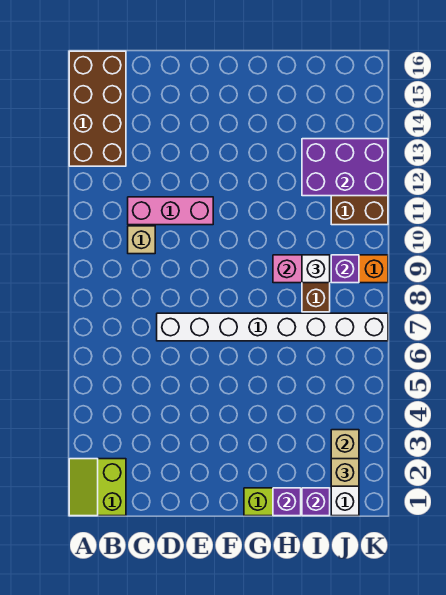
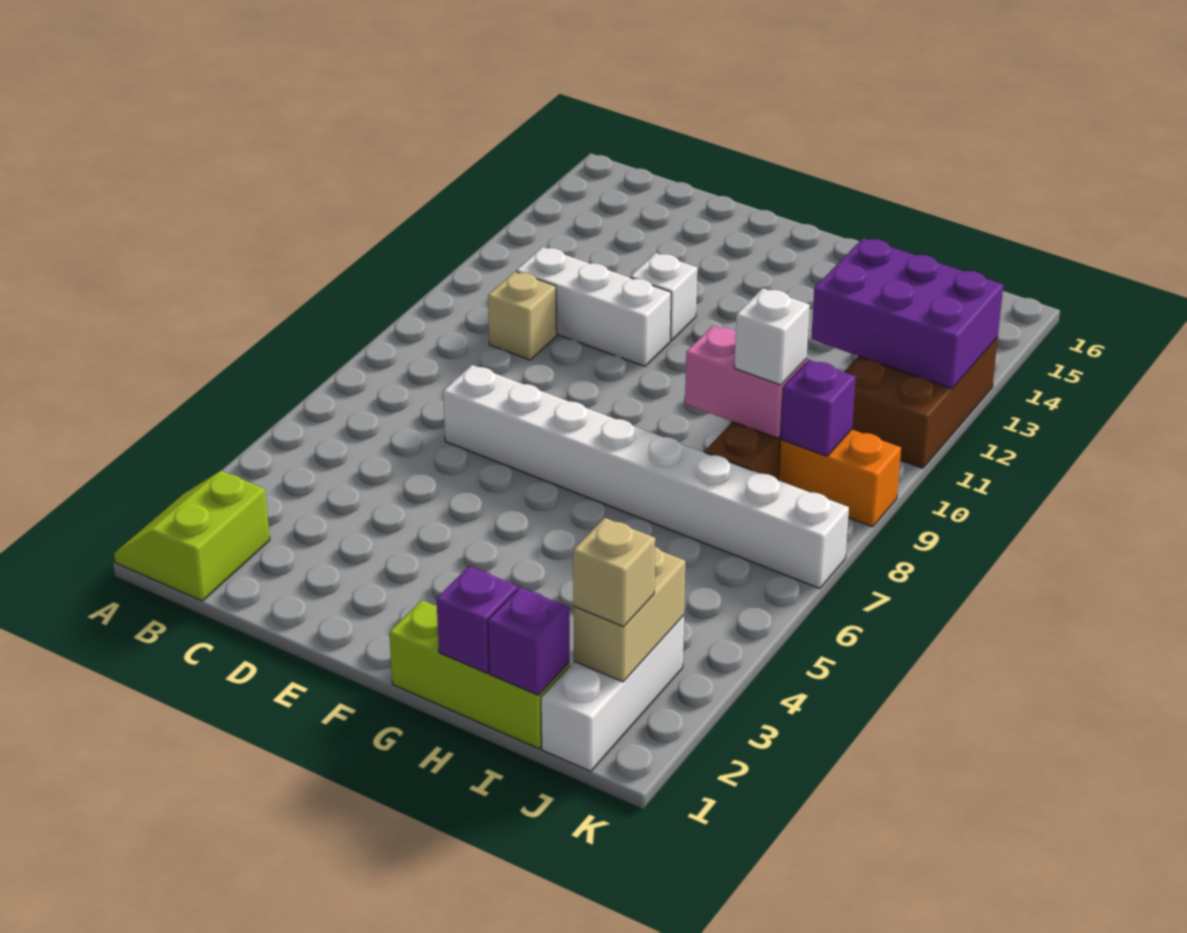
brown 2x4 brick [69,51,126,166] -> none
pink 1x3 brick [128,197,213,225] -> white 1x3 brick [516,247,671,366]
none -> white 1x1 brick [630,253,697,341]

